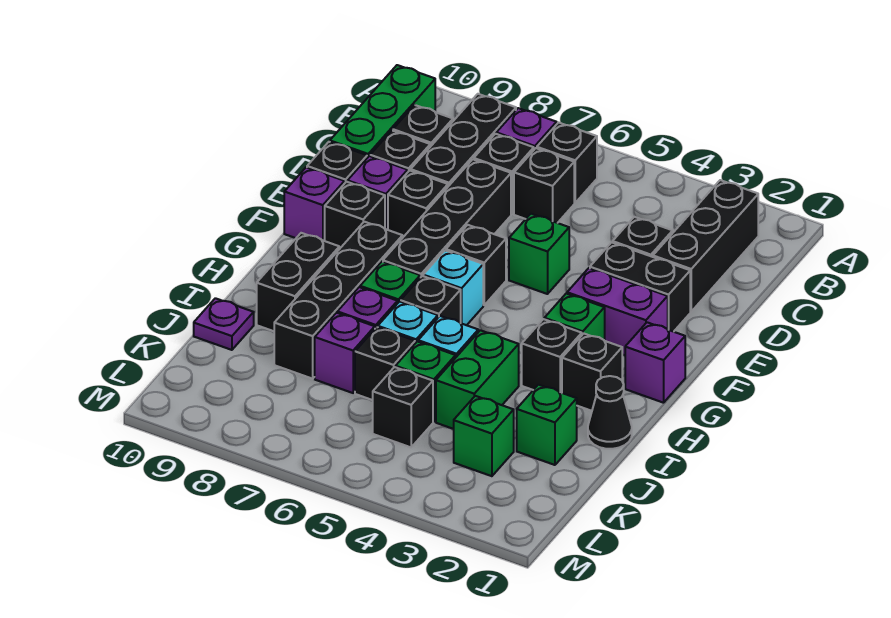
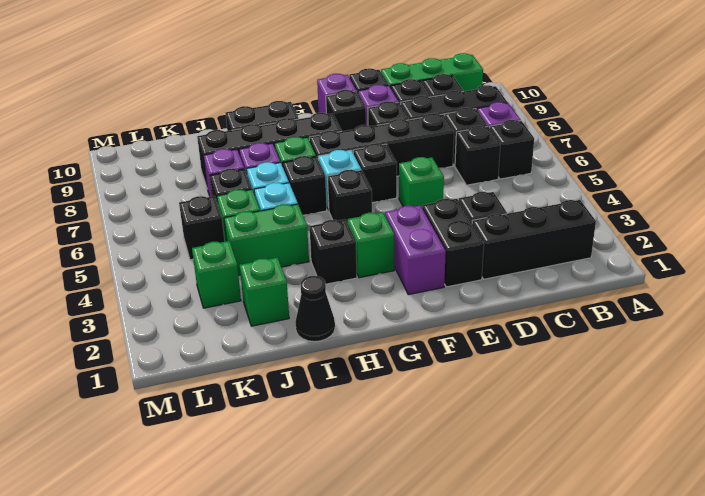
purple 1x1 brick [625,322,685,403] -> none
black 1x1 brick [562,334,622,411] -> black 1x1 brick moved to [328,170,372,223]
purple 1x1 plate [194,298,254,350] -> none

